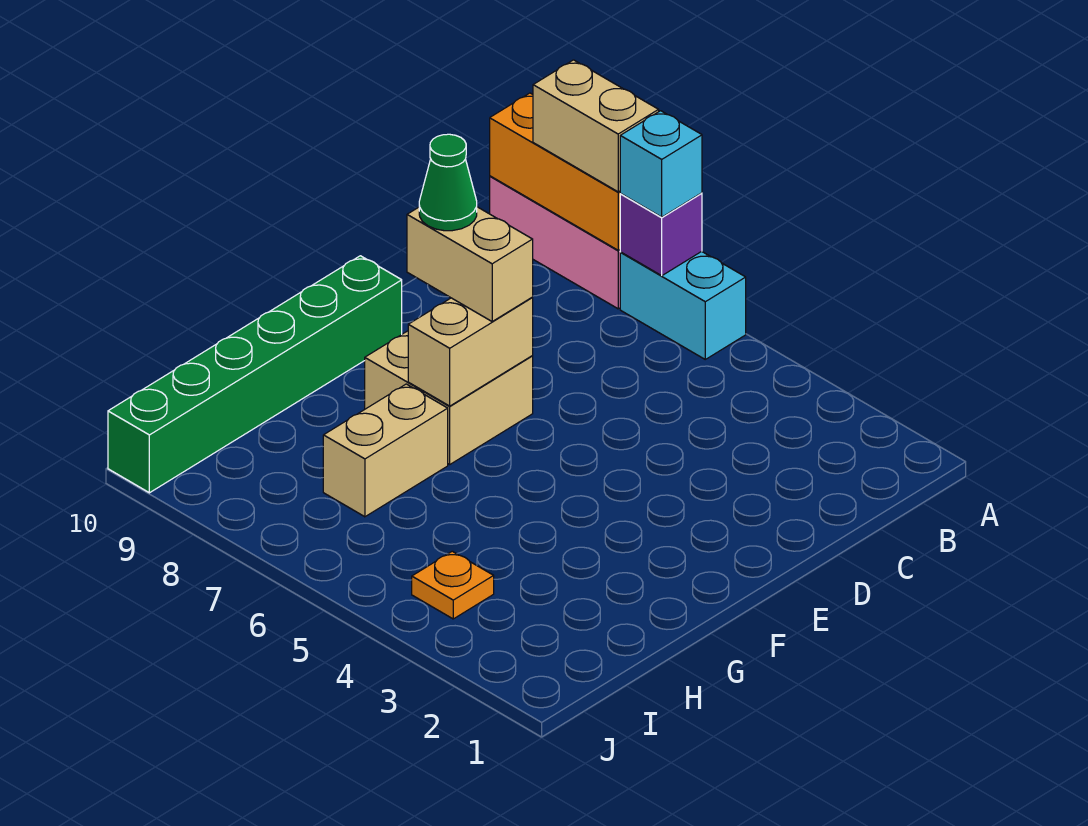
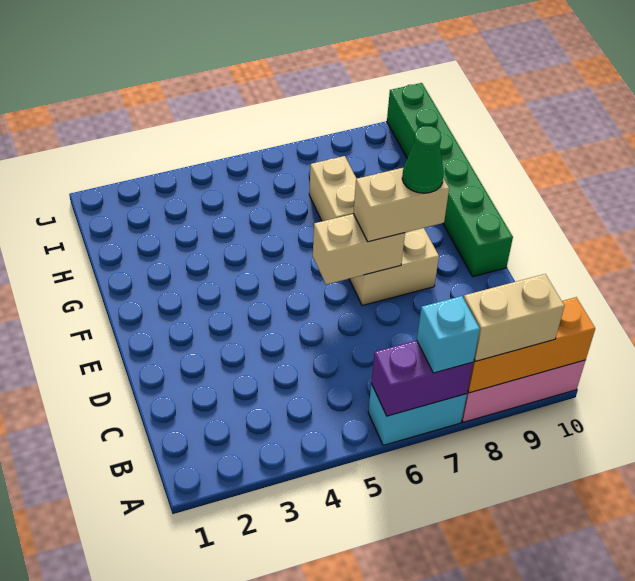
purple 1x1 brick [620,193,702,276] -> purple 1x2 brick [371,340,473,416]
tan 1x2 brick [408,298,533,406] -> tan 1x2 brick turned to [313,214,405,284]
orange 1x1 plate [412,551,494,619] -> none

